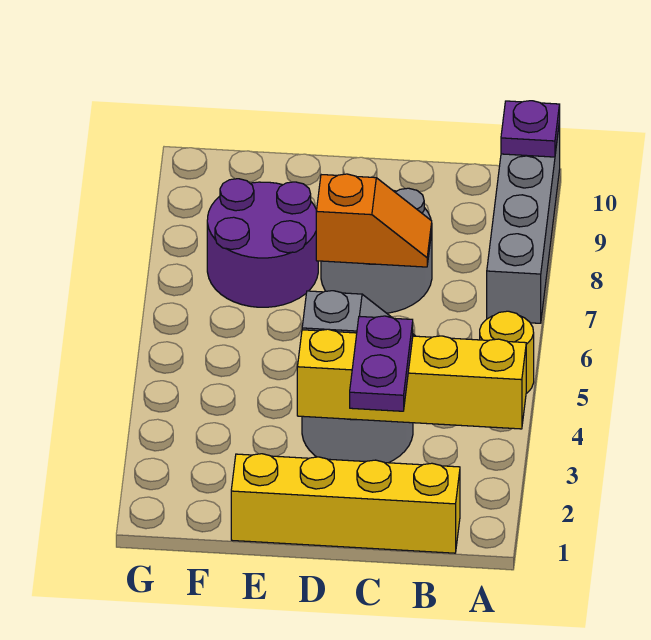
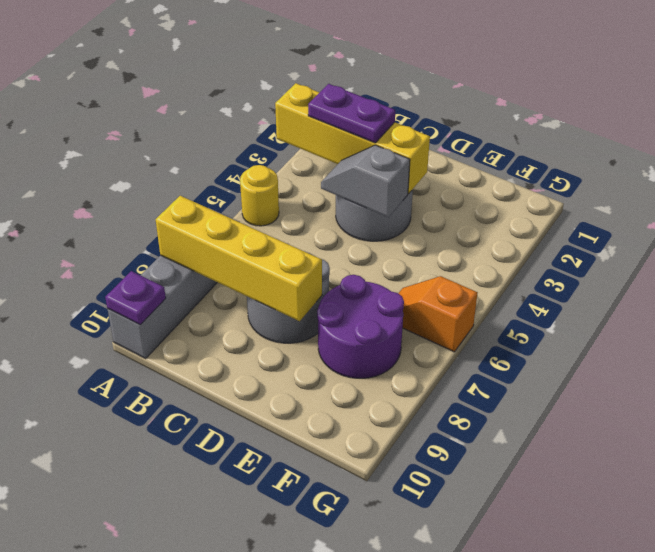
yellow 1x4 brick [231,454,460,553] -> yellow 1x4 brick moved to [156,196,322,321]
purple 1x2 plate [350,316,413,411] -> purple 1x2 plate turned to [308,84,395,143]
orange 1x2 slope [316,174,432,267] -> orange 1x2 slope moved to [398,276,477,352]

